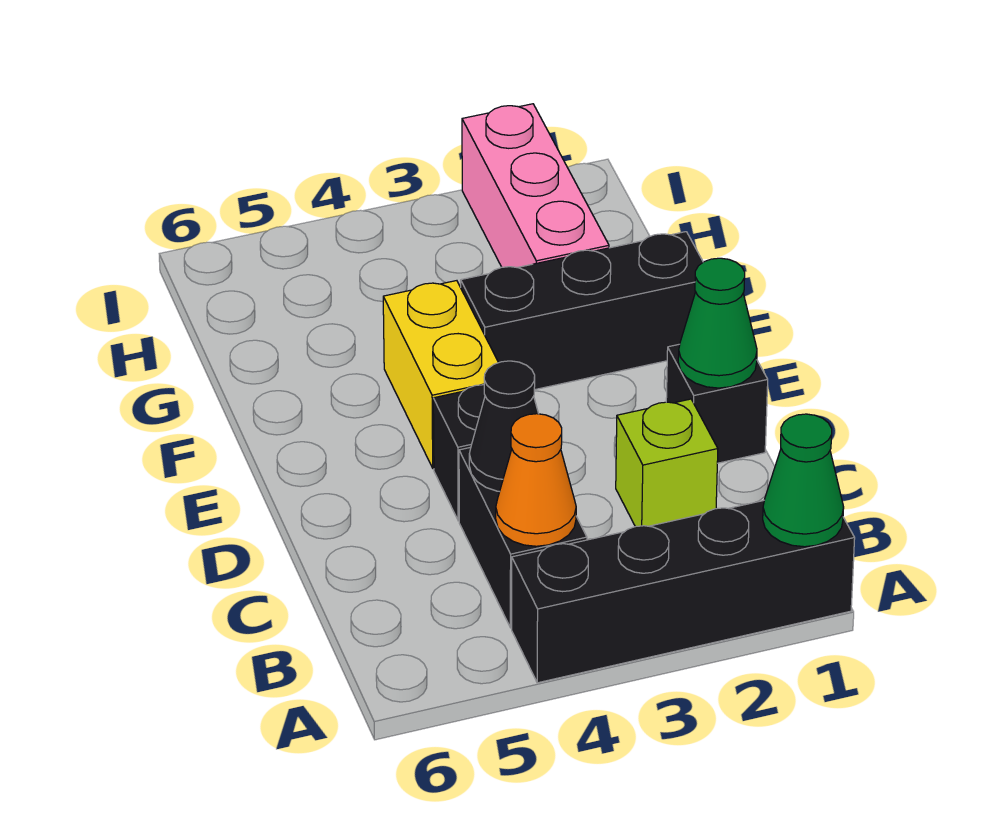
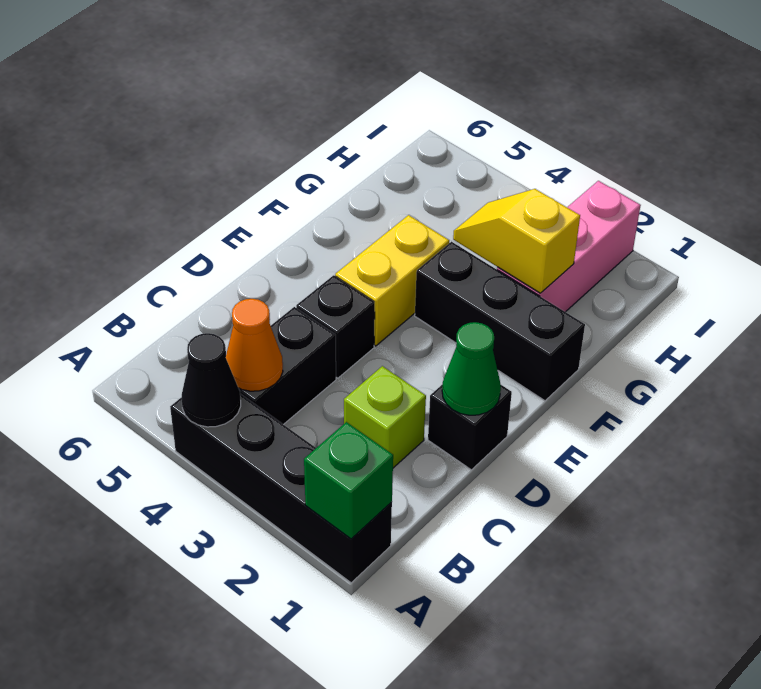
green 1x1 cone [763,414,844,547] -> green 1x1 brick [304,422,393,539]
black 1x1 cone [469,361,538,492] -> black 1x1 cone moved to [182,333,241,427]
none -> yellow 1x2 slope [453,189,580,293]

